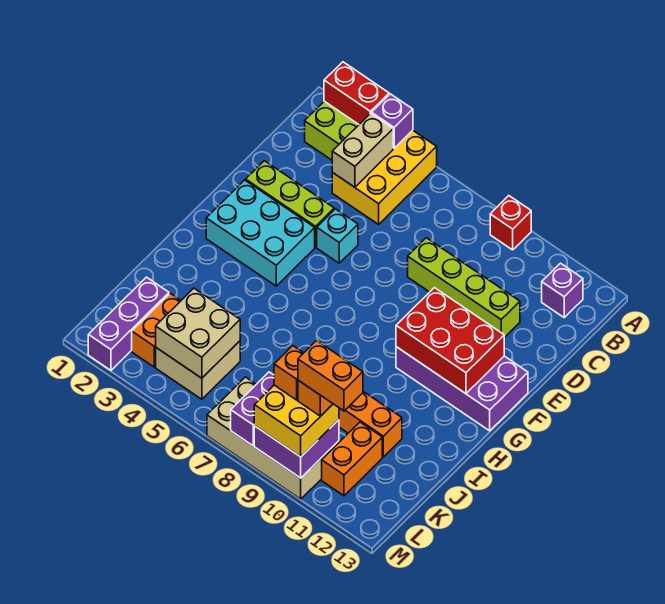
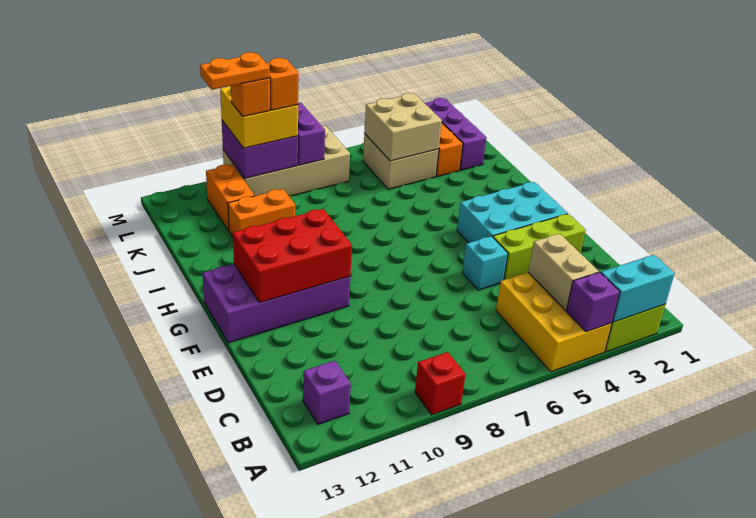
red 1x2 brick [324,62,389,124] -> cyan 1x2 brick [601,255,675,322]
lime 1x4 brick [408,238,520,337] -> none
orange 1x2 brick [298,341,363,411] -> orange 1x2 plate [200,52,270,90]

